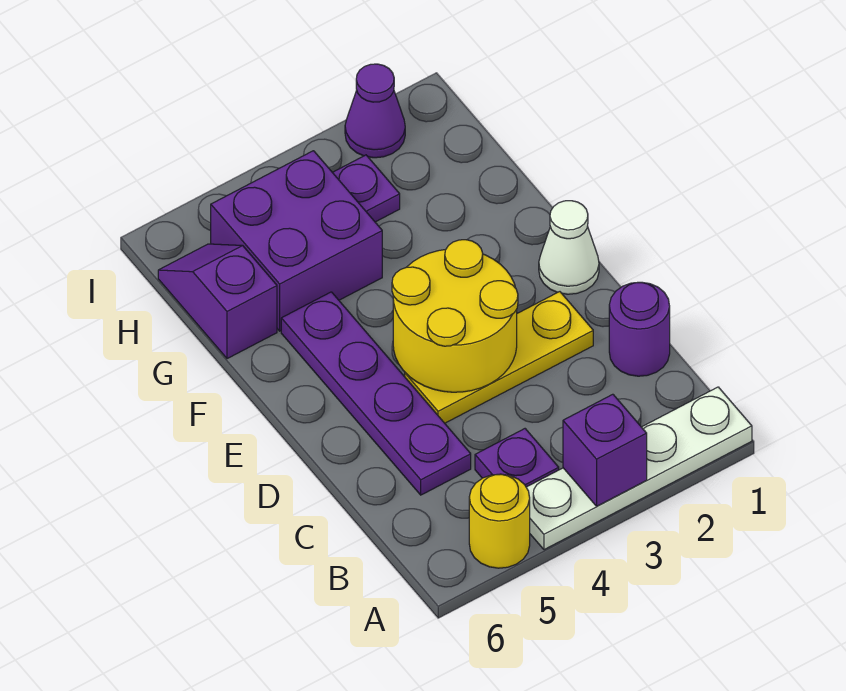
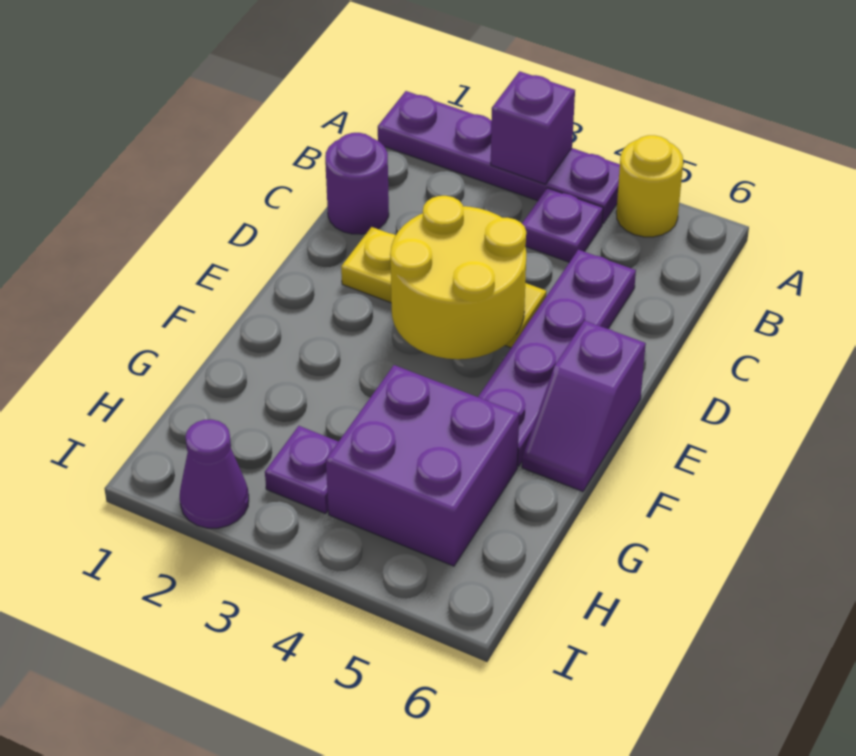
white 1x4 plate [526,387,752,550] -> purple 1x4 plate [378,91,620,224]
white 1x1 cone [539,201,599,294] -> none
purple 1x2 slope [158,244,277,359] -> purple 1x2 slope moved to [522,321,646,492]

